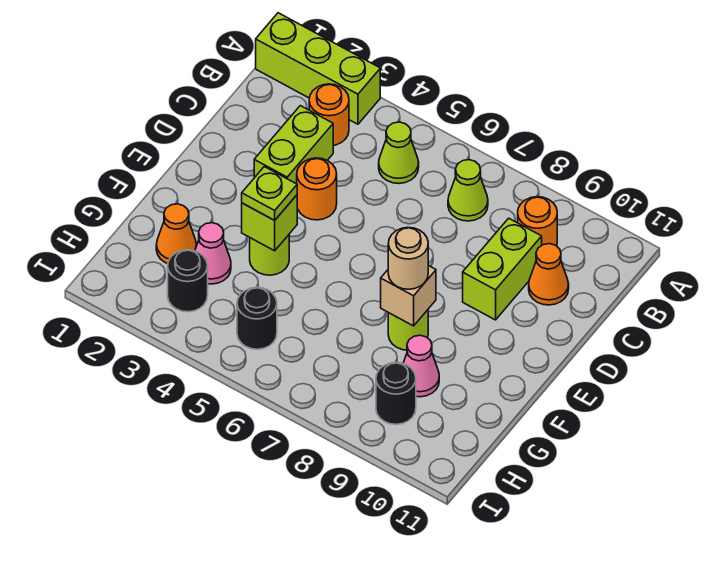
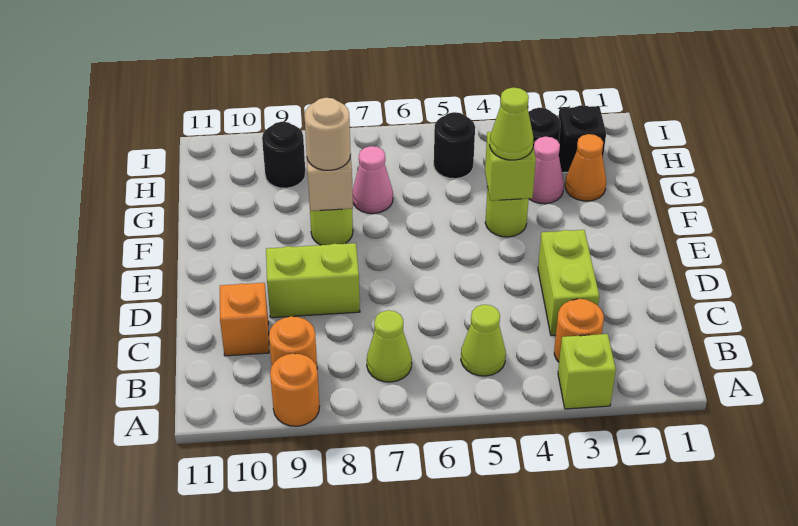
lime 1x3 brick [256,13,380,124] -> lime 1x1 brick [558,334,616,409]
lime 1x2 brick [463,218,542,320] -> lime 1x2 brick turned to [266,243,360,318]
orange 1x1 cone [529,244,569,305] -> orange 1x1 brick [220,283,269,356]
orange 1x1 round brick [297,158,337,220] -> orange 1x1 round brick moved to [270,354,320,426]
lime 1x1 plate [242,167,297,220] -> lime 1x1 cone [490,88,533,160]
pink 1x1 cone [403,335,439,397] -> pink 1x1 cone moved to [353,146,393,213]
none -> black 1x1 brick [559,105,606,173]

